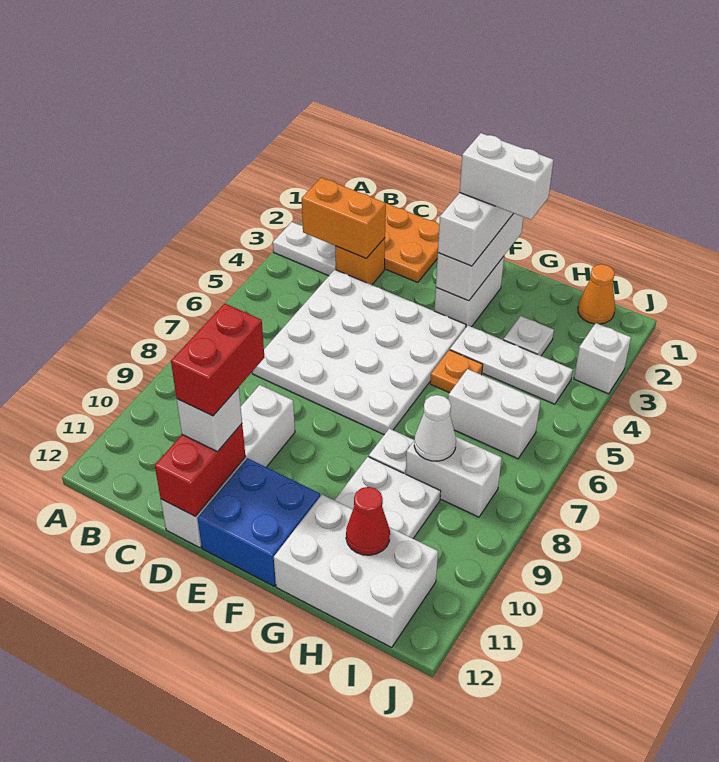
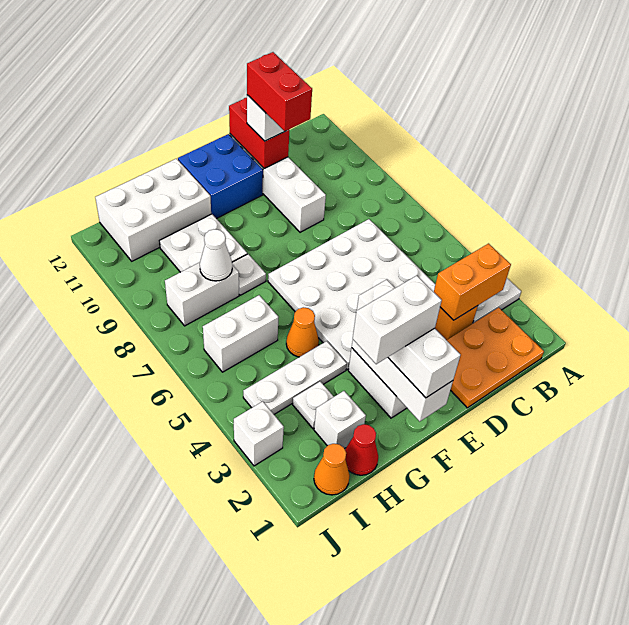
orange 1x1 plate [430,350,483,393] -> orange 1x1 cone [286,307,319,357]
none -> white 1x1 brick [314,391,366,448]
red 1x1 cone [346,487,390,555] -> red 1x1 cone moved to [345,424,378,475]

